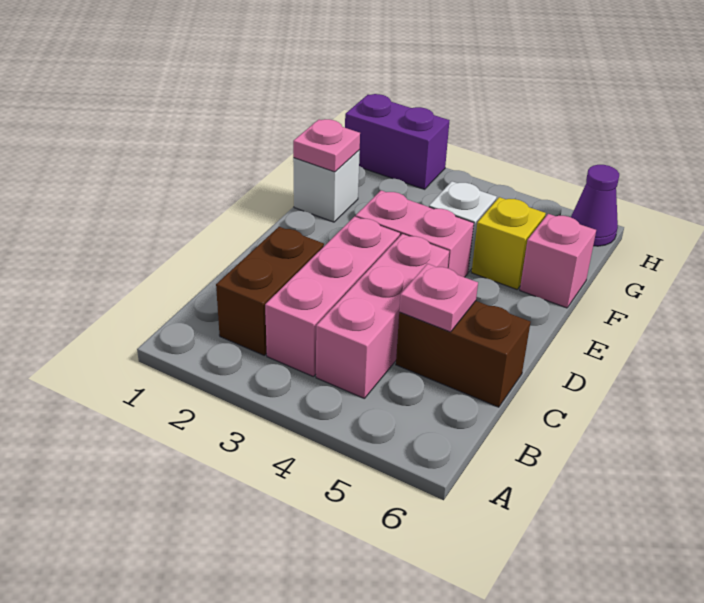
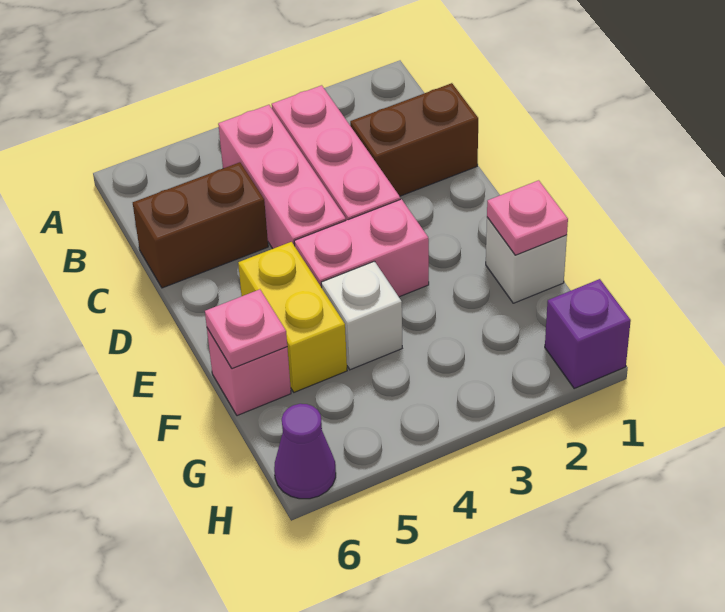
brown 1x2 brick [216,227,324,356] -> brown 1x2 brick turned to [350,83,478,196]
pink 1x1 plate [399,264,478,332] -> pink 1x1 plate moved to [205,289,287,369]
yellow 1x1 brick [471,197,546,289] -> yellow 1x2 brick [238,242,347,392]
purple 1x2 brick [345,94,450,189] -> purple 1x1 brick [545,279,631,388]

